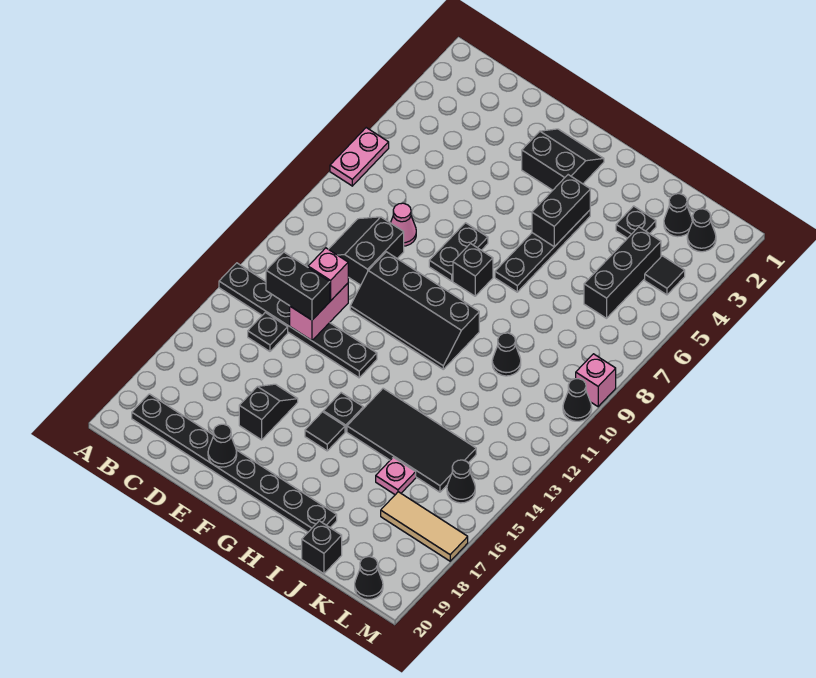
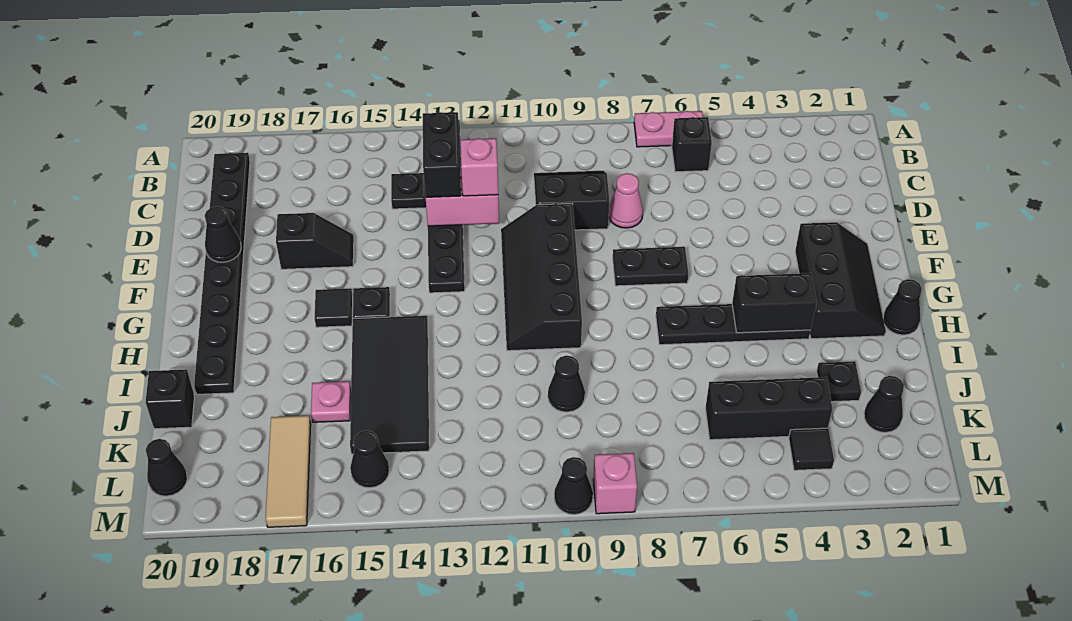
black 2x2 slope [522,129,604,190] -> black 2x3 slope [795,222,886,339]
black 1x1 brick [453,244,493,296] -> black 1x1 brick moved to [672,117,712,172]
black 1x1 cone [687,209,716,252] -> black 1x1 cone moved to [883,279,922,335]

